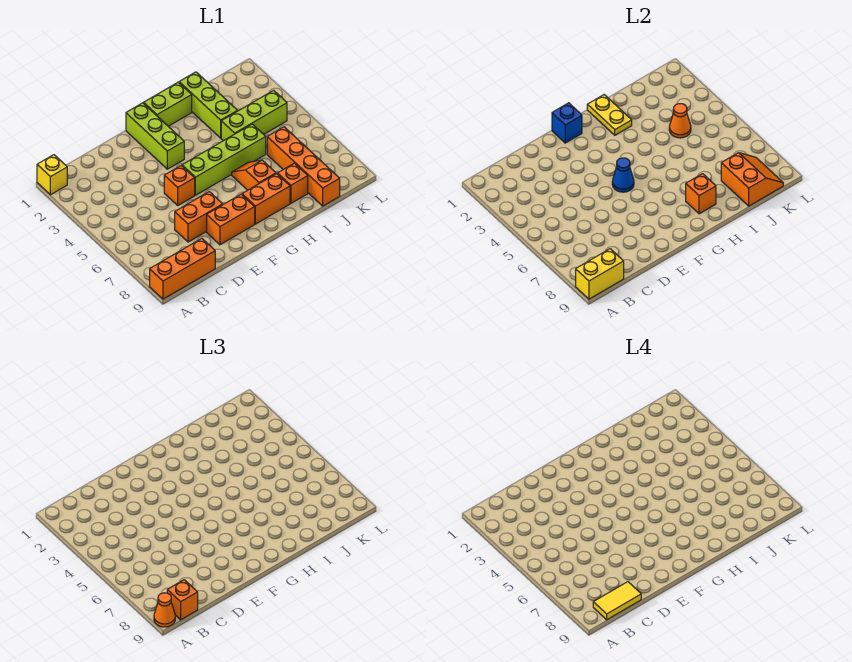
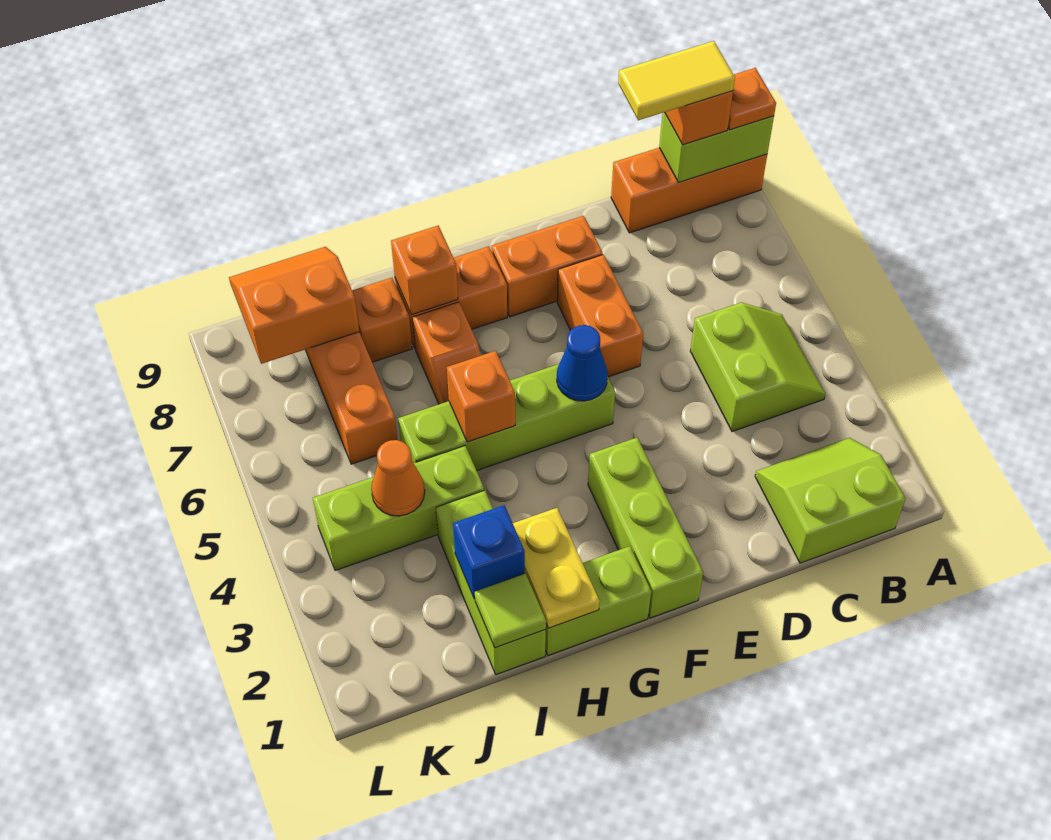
yellow 1x1 brick [37,155,67,195] -> none
yellow 1x2 brick [576,249,624,299] -> lime 1x2 brick [659,112,774,182]
orange 1x1 cone [154,593,175,627] -> orange 1x1 plate [728,68,776,130]
none -> lime 2x2 slope [755,438,906,563]
none -> lime 2x2 slope [690,303,825,432]
orange 1x2 brick [175,192,223,242] -> orange 1x2 brick turned to [557,255,643,377]
orange 1x1 brick [164,166,195,205] -> orange 1x1 brick moved to [447,351,515,442]
blue 1x1 brick [552,103,582,143] -> blue 1x1 brick moved to [453,505,525,599]
none -> lime 1x1 tile [475,574,546,648]
orange 2x2 slope [721,153,783,206] -> orange 2x2 slope turned to [229,247,359,364]

